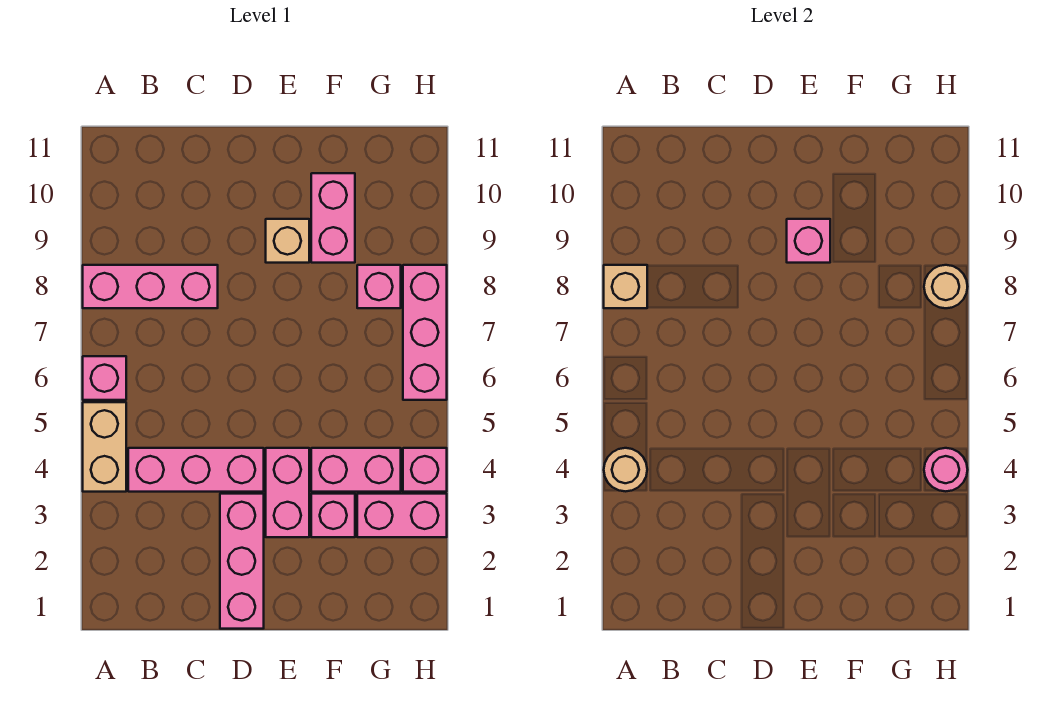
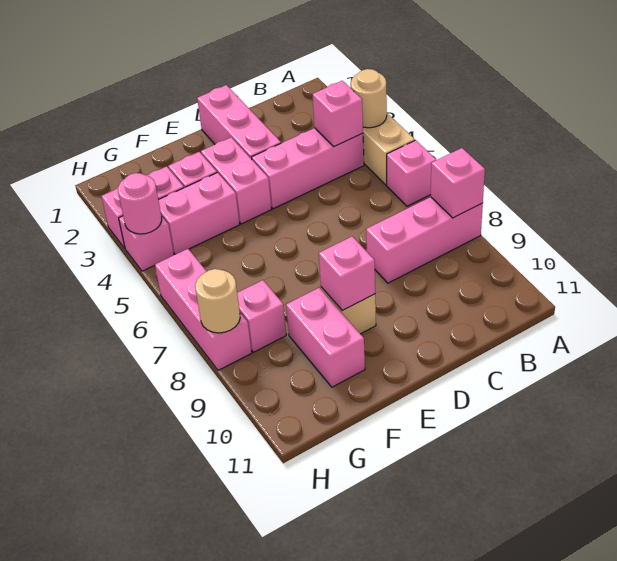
tan 1x1 brick [604,265,647,308] -> pink 1x1 brick [431,148,485,218]
none -> pink 1x1 brick [312,81,363,147]

